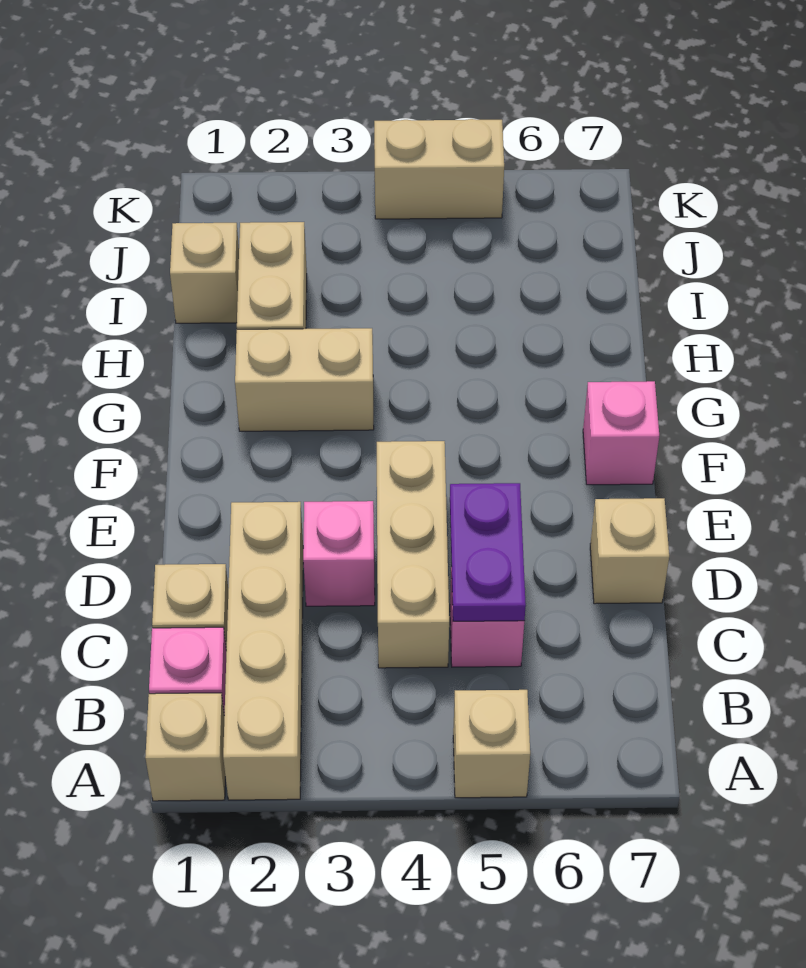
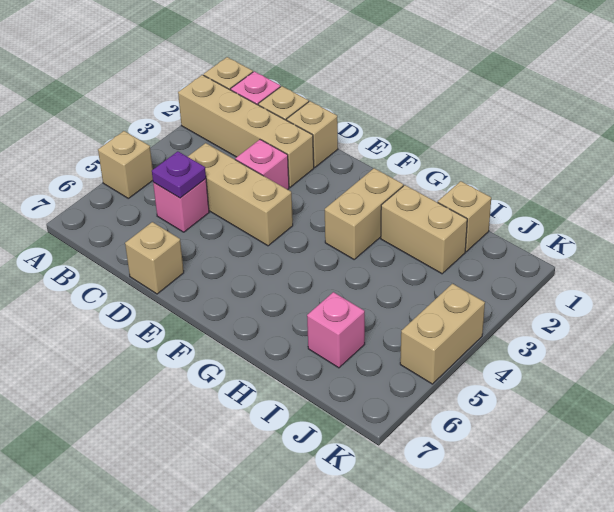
purple 1x2 plate [450,483,526,621] -> purple 1x1 plate [152,151,206,198]
none -> tan 1x1 brick [287,101,338,168]
pink 1x1 brick [583,381,659,485] -> pink 1x1 brick moved to [307,292,365,368]

